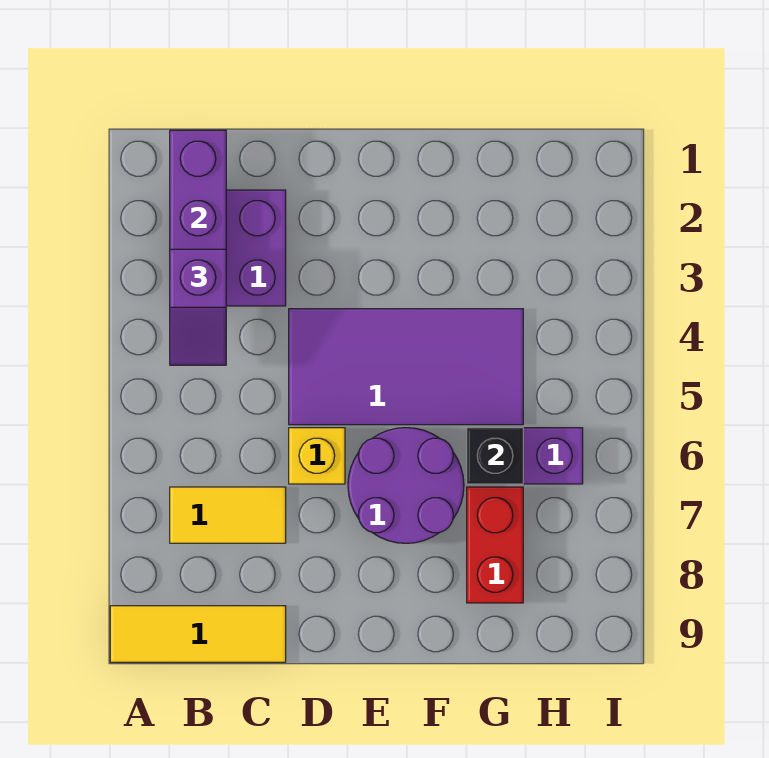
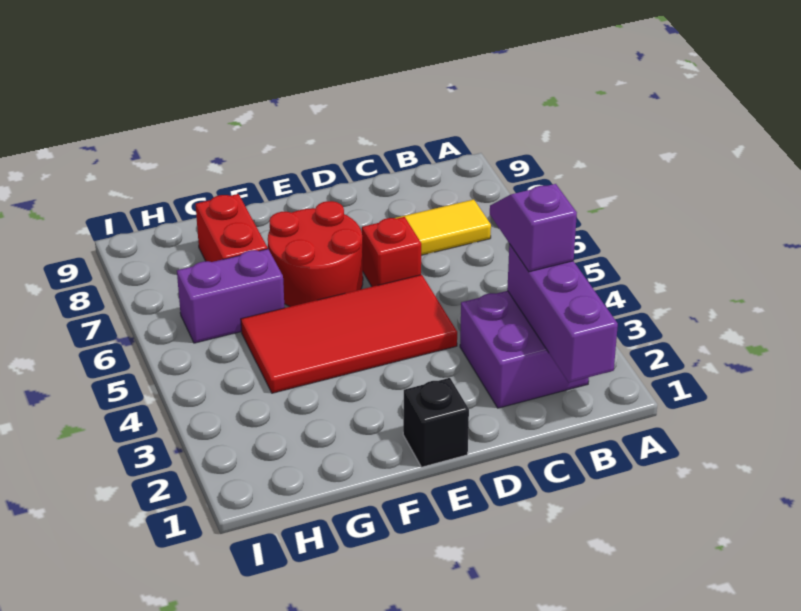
yellow 1x3 tile [110,606,286,662] -> none
purple 2x4 tile [289,309,523,425] -> red 2x4 tile [241,275,457,393]
yellow 1x1 brick [289,428,345,484] -> red 1x1 brick [362,217,421,287]
purple 2x2 round brick [348,428,464,543] -> red 2x2 round brick [268,201,363,307]
black 1x1 brick [467,428,523,484] -> black 1x1 brick moved to [403,378,469,467]

